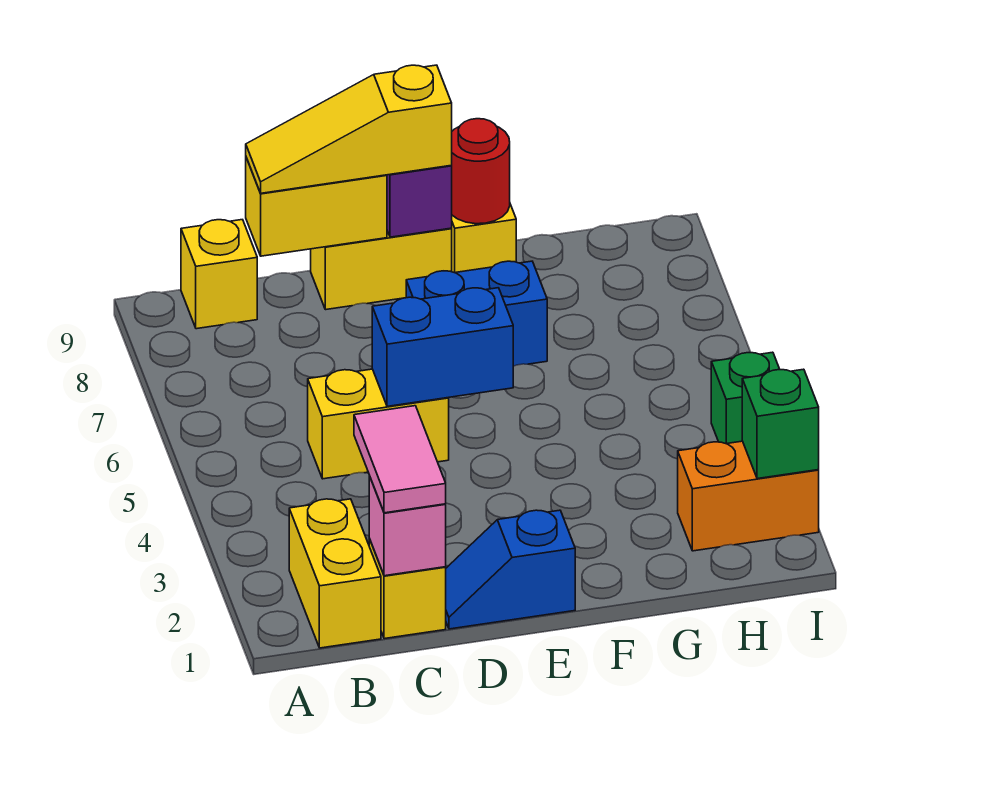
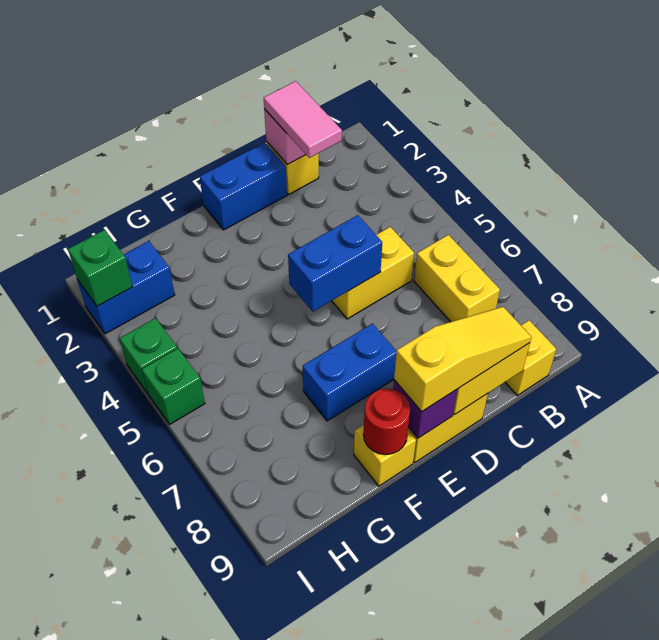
yellow 1x2 brick [289,499,381,648] -> yellow 1x2 brick moved to [414,235,500,322]
blue 1x2 slope [446,510,575,629] -> blue 1x2 brick [200,142,287,230]
orange 1x2 brick [678,441,819,551] -> blue 1x2 brick [78,241,175,334]
none -> green 1x1 brick [142,348,205,424]

